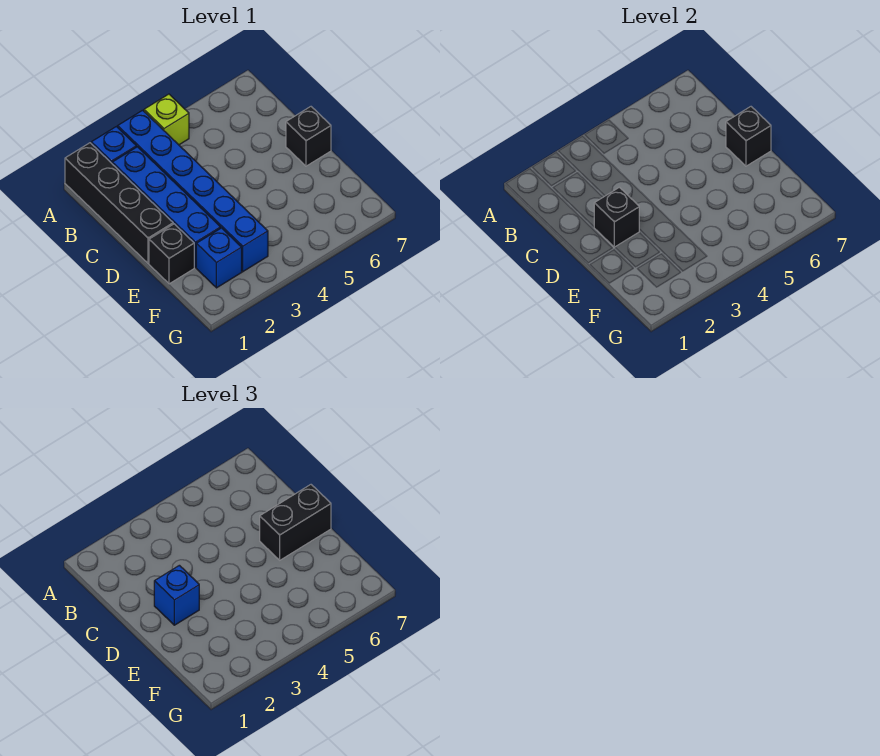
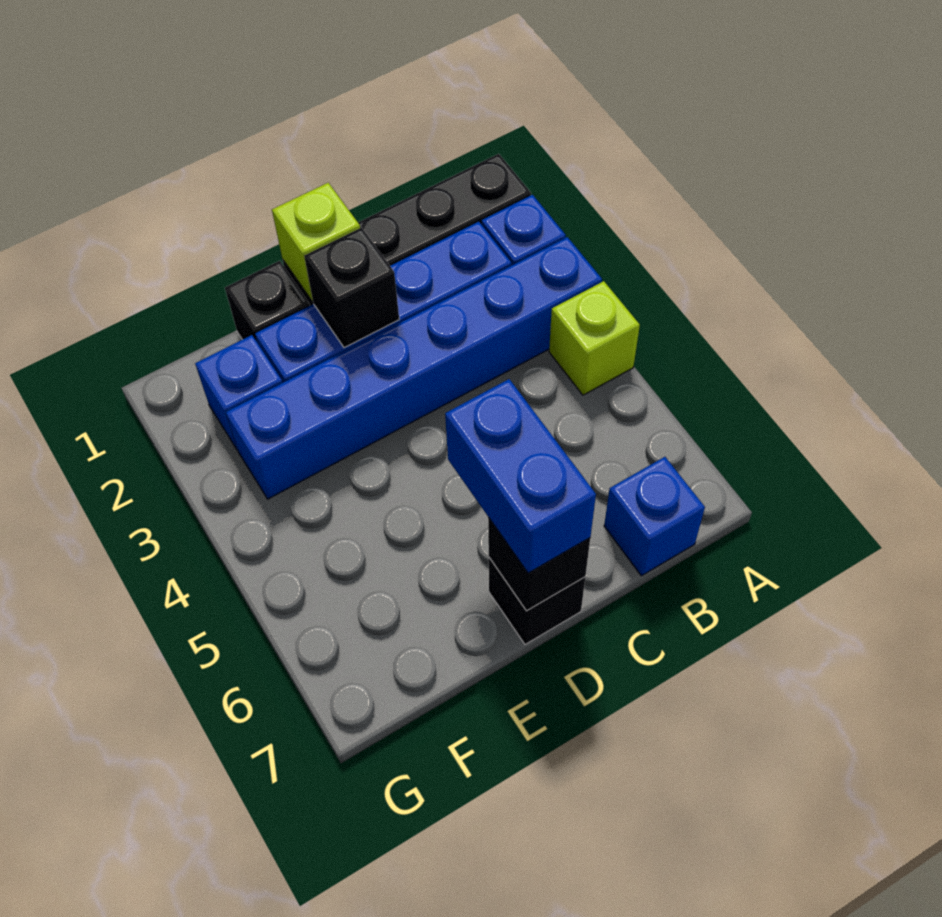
none -> lime 1x1 brick [272,183,360,301]
blue 1x1 brick [154,565,199,625] -> blue 1x1 brick moved to [604,457,705,576]
black 1x2 brick [260,485,331,560] -> blue 1x2 brick [445,379,596,573]

